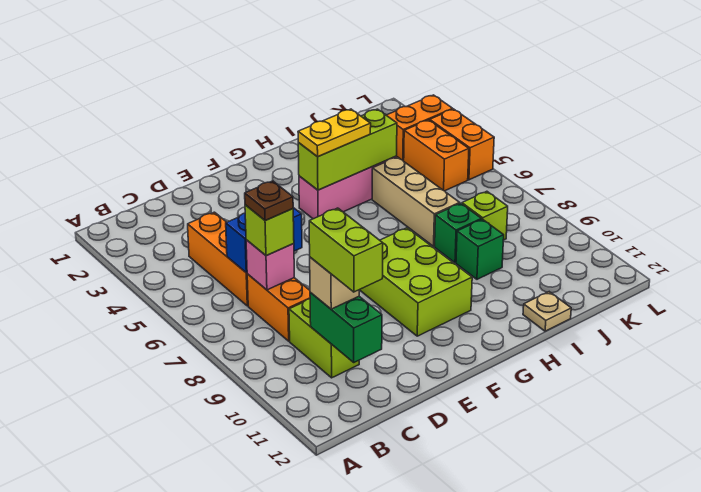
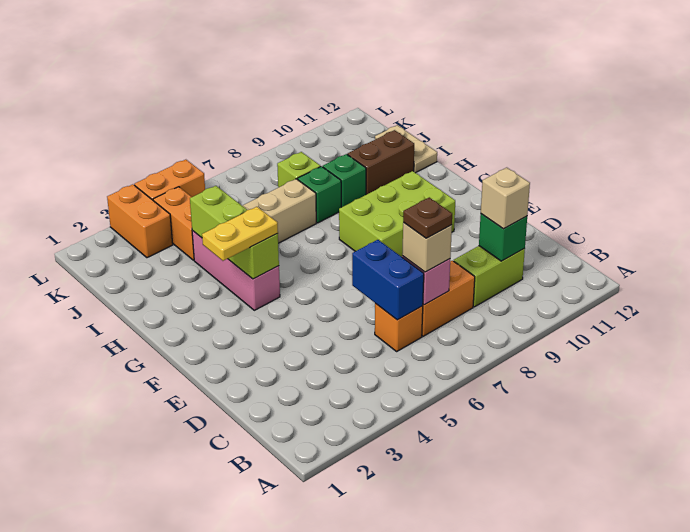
orange 1x3 brick [188,212,248,306] -> orange 1x1 brick [375,304,423,351]
lime 1x1 brick [245,205,294,256] -> tan 1x1 brick [402,223,452,272]
green 1x2 brick [310,293,382,362] -> green 1x1 brick [479,214,527,261]
lime 1x2 brick [309,208,383,292] -> none
yellow 1x2 plate [298,109,371,157] -> yellow 1x2 plate turned to [202,207,278,261]
none -> brown 1x2 brick [347,130,414,195]
tan 1x1 plate [523,292,571,331] -> tan 1x2 plate [375,125,437,173]
orange 1x2 brick [404,120,469,191] -> orange 1x2 brick turned to [153,187,194,260]

